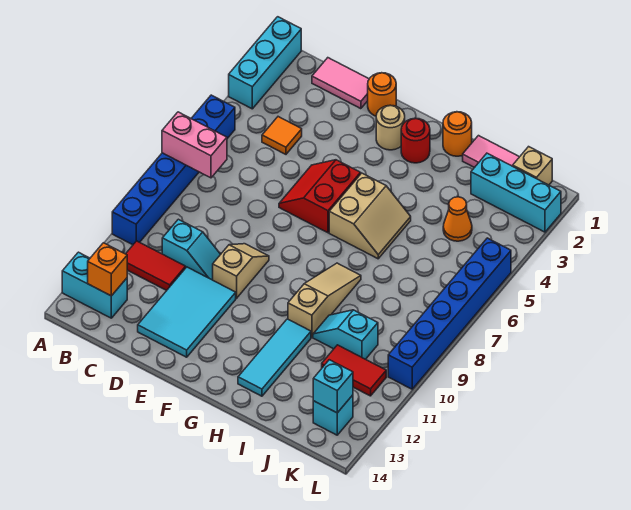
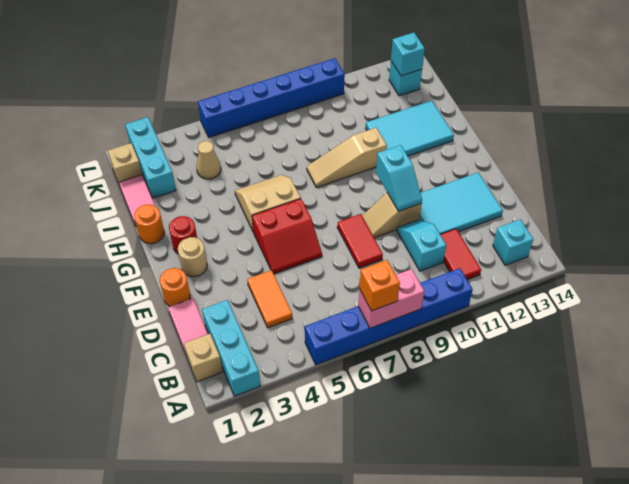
cyan 1x3 brick [229,17,301,109] -> cyan 1x3 brick turned to [202,300,260,396]
pink 1x2 brick [162,112,227,178] -> pink 1x2 brick turned to [358,269,424,328]
cyan 1x2 brick [62,252,127,318] -> cyan 1x1 brick [493,219,533,265]
none -> tan 1x1 brick [184,334,223,382]
orange 1x1 brick [88,243,127,296] -> orange 1x1 brick moved to [359,260,400,311]
orange 1x1 tile [262,117,302,154] -> orange 1x2 tile [247,270,292,328]
cyan 1x3 tile [238,319,311,396] -> cyan 2x3 tile [366,101,454,156]
cyan 1x2 slope [313,310,378,359] -> cyan 1x2 slope moved to [376,145,422,212]
orange 1x1 cone [443,197,472,241] -> tan 1x1 cone [196,141,221,179]
red 1x2 tile [322,345,386,396] -> red 1x2 tile moved to [337,214,383,268]

